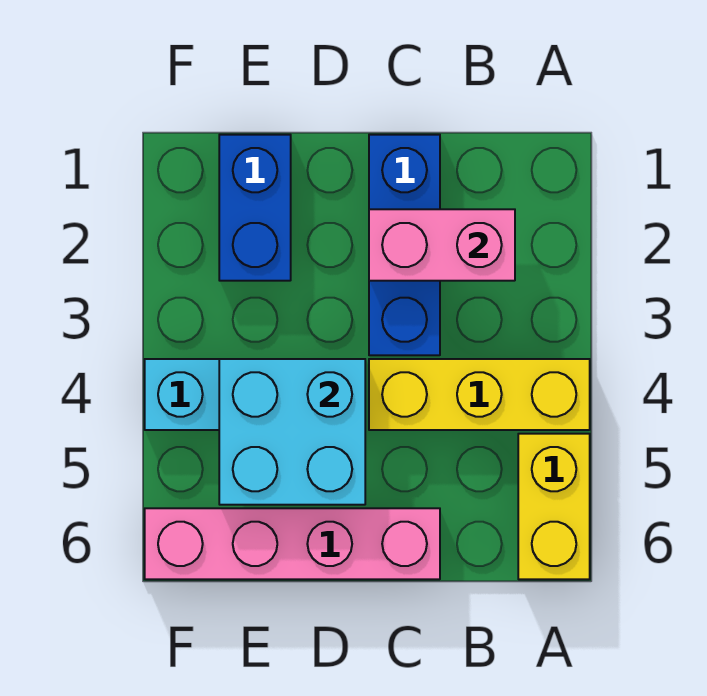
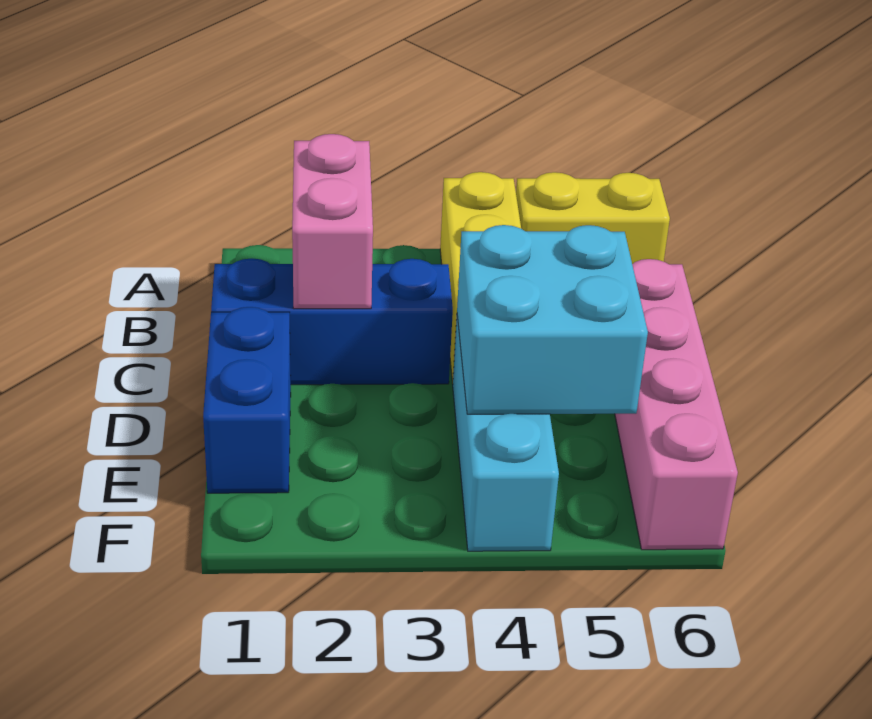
blue 1x2 brick [219,135,291,281] -> blue 1x2 brick turned to [203,307,291,493]

